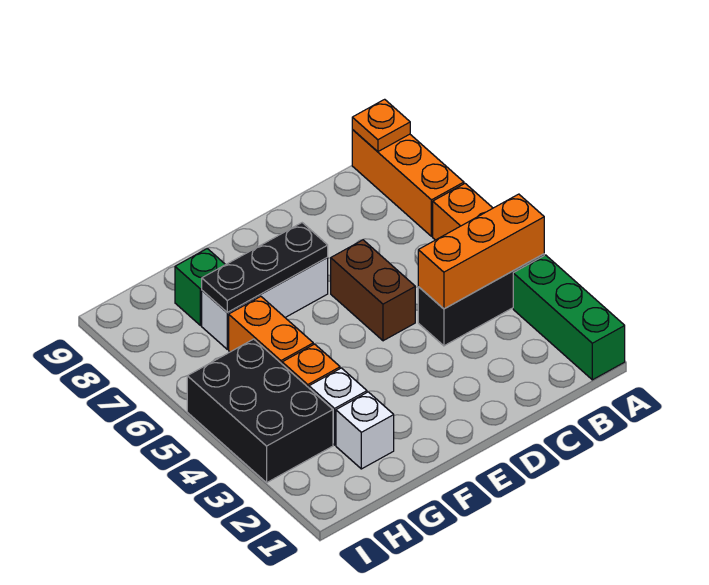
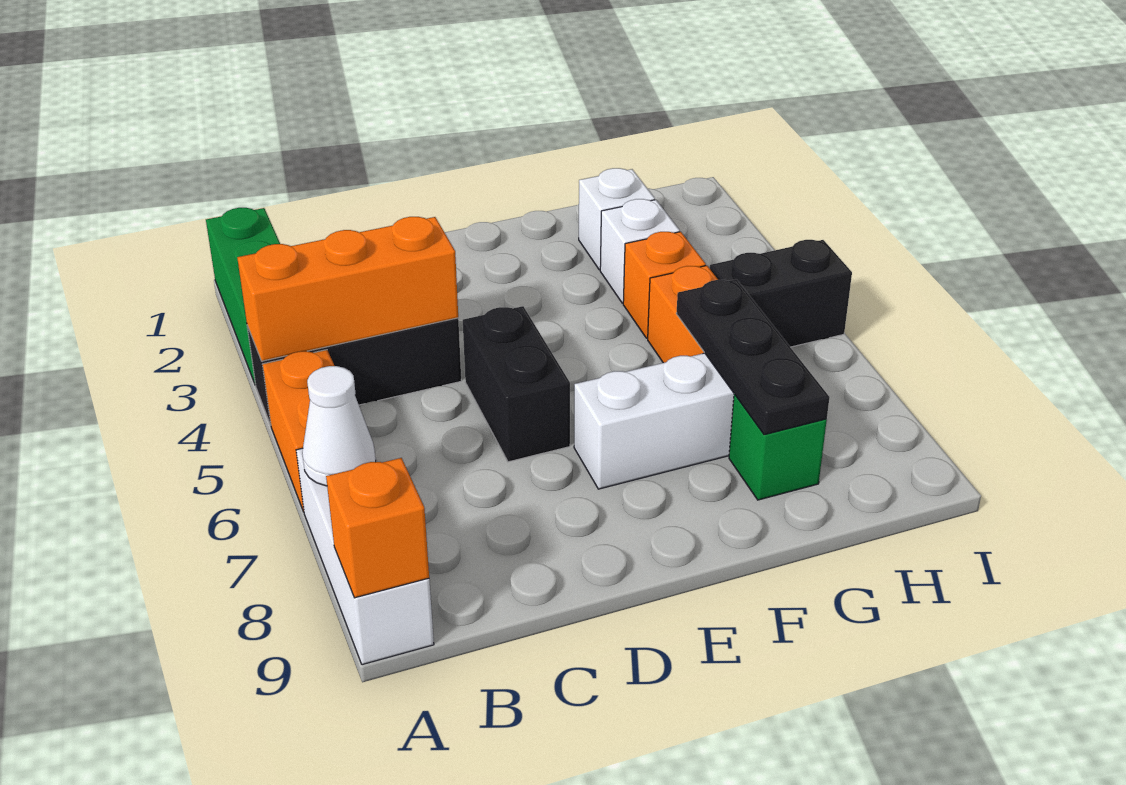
orange 1x3 brick [352,130,464,236] -> white 1x3 brick [296,448,434,665]
none -> white 1x1 cone [302,366,376,486]
orange 1x1 plate [352,99,410,152] -> orange 1x1 brick [326,458,429,598]
brown 1x2 brick [331,240,415,341] -> black 1x2 brick [463,306,570,462]
black 1x3 plate [202,223,328,313] -> black 1x3 plate turned to [676,279,830,435]
black 2x3 brick [187,339,333,483] -> black 1x2 brick [710,240,852,347]

